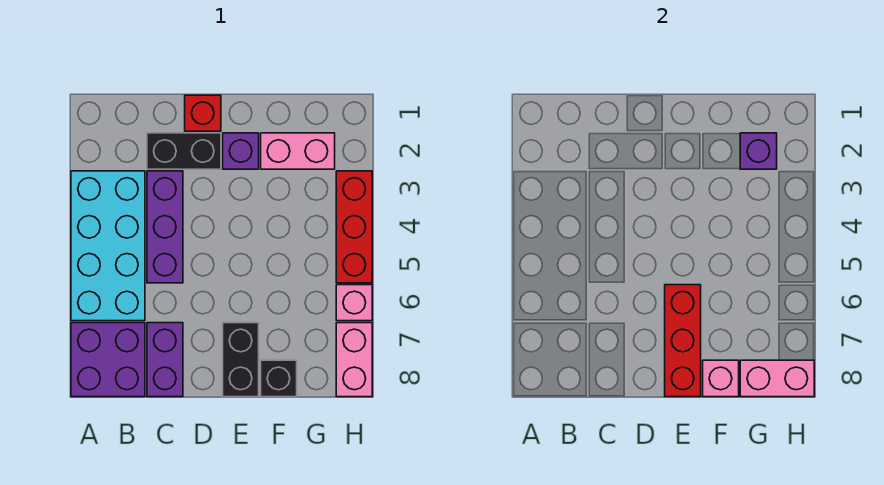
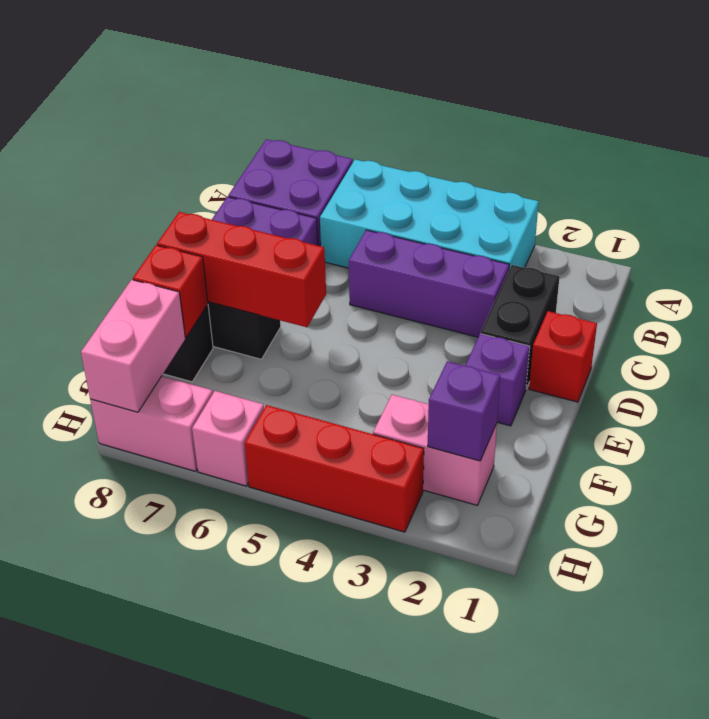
pink 1x2 brick [261,133,335,169] -> pink 1x2 brick turned to [373,395,497,505]
pink 1x1 brick [703,360,739,397] -> red 1x1 brick [133,245,208,337]

